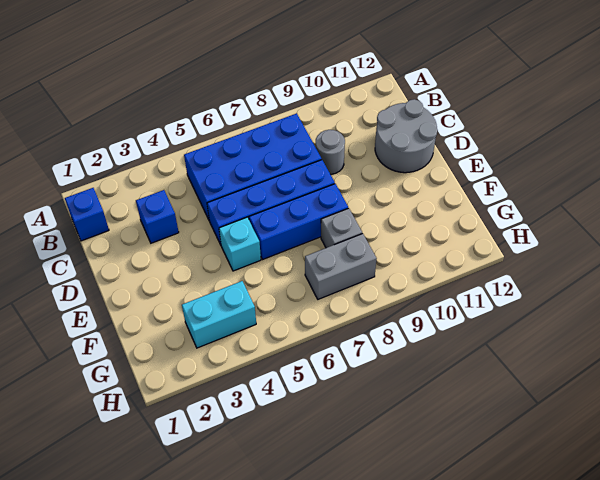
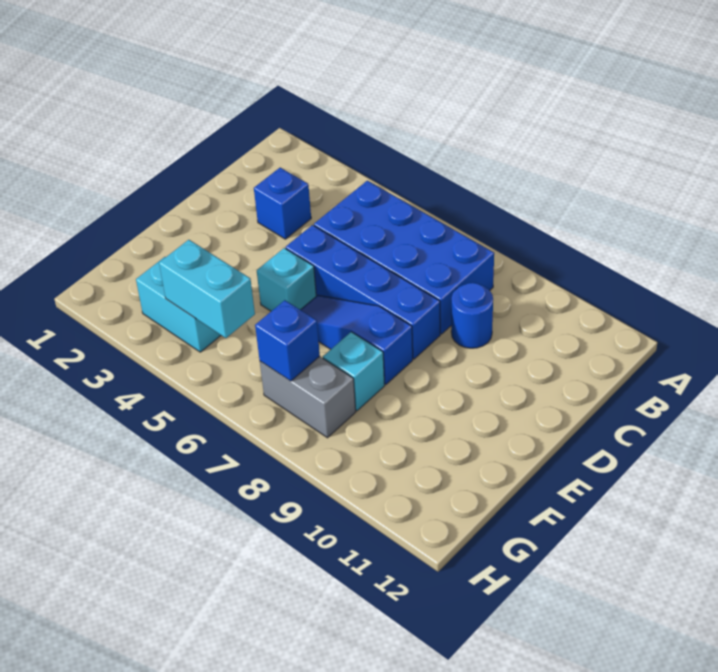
blue 1x1 brick [65,188,109,241] -> blue 1x1 brick moved to [255,300,320,381]
grey 1x1 round brick [316,130,345,174] -> blue 1x1 round brick [451,283,493,348]
grey 2x2 round brick [375,99,437,173] -> none
blue 1x3 brick [249,184,348,260] -> blue 1x3 slope [301,295,413,385]
grey 1x1 brick [321,208,362,248] -> cyan 1x1 brick [323,332,385,411]
none -> cyan 1x2 brick [159,240,255,338]

